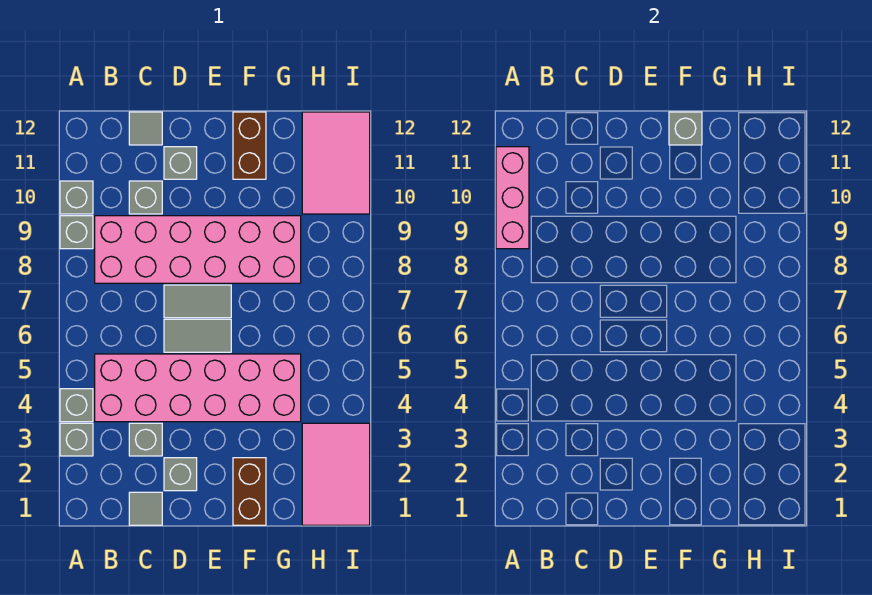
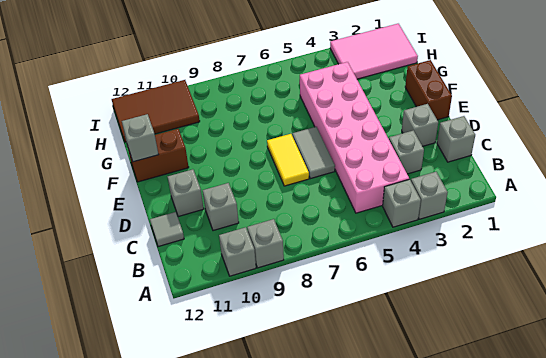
pink 1x3 brick [496,147,529,249] -> none
pink 2x6 brick [95,216,301,283] -> none
grey 1x1 tile [129,492,162,525] -> grey 1x1 brick [437,116,475,162]
grey 1x2 tile [164,285,231,318] -> yellow 1x2 tile [267,134,309,186]
brown 1x2 brick [233,458,266,525] -> brown 1x2 brick turned to [405,60,452,120]
pink 2x3 tile [302,112,370,214] -> brown 2x3 tile [112,80,200,142]

